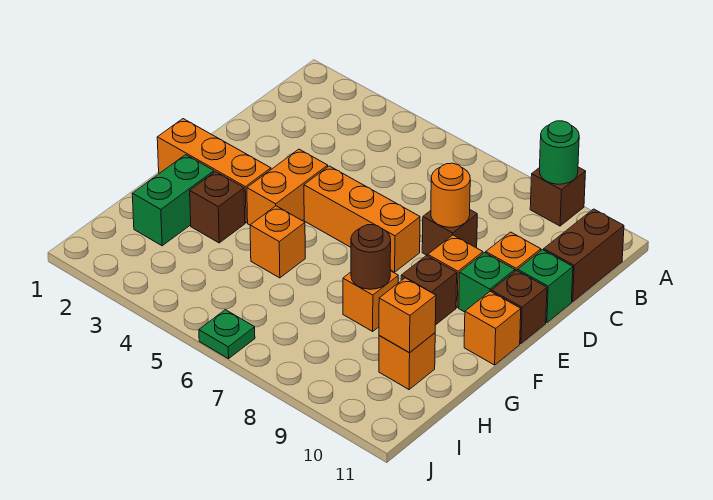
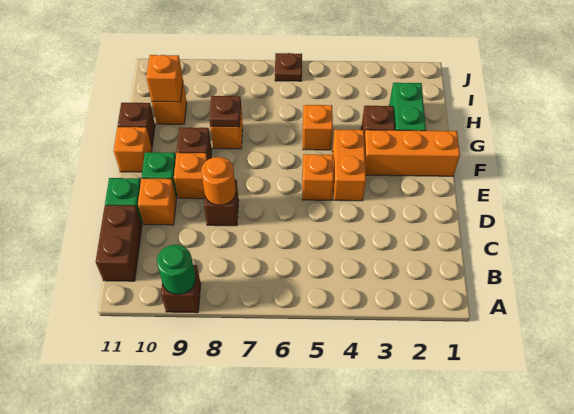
orange 1x3 brick [304,166,420,272] -> orange 1x1 brick [302,154,334,200]
brown 1x1 brick [491,270,547,344] -> brown 1x1 brick moved to [118,103,155,147]
brown 1x1 round brick [351,225,391,289] -> brown 1x1 plate [209,96,241,127]
green 1x1 plate [199,310,255,359] -> brown 1x1 plate [275,53,302,81]

